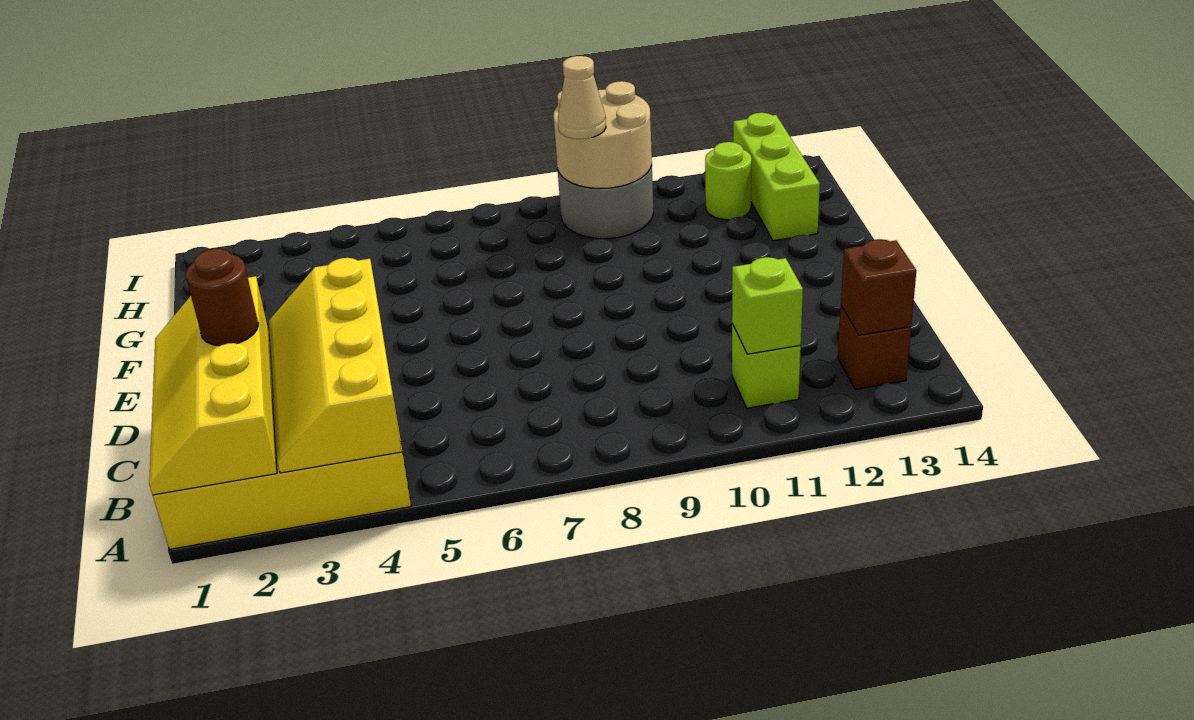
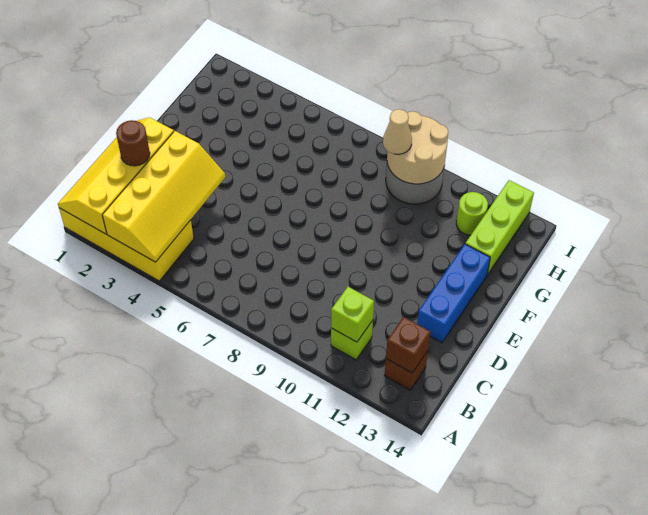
yellow 2x4 slope [269,258,402,473] -> yellow 2x4 slope turned to [102,131,225,262]
none -> blue 1x3 brick [417,244,490,343]

